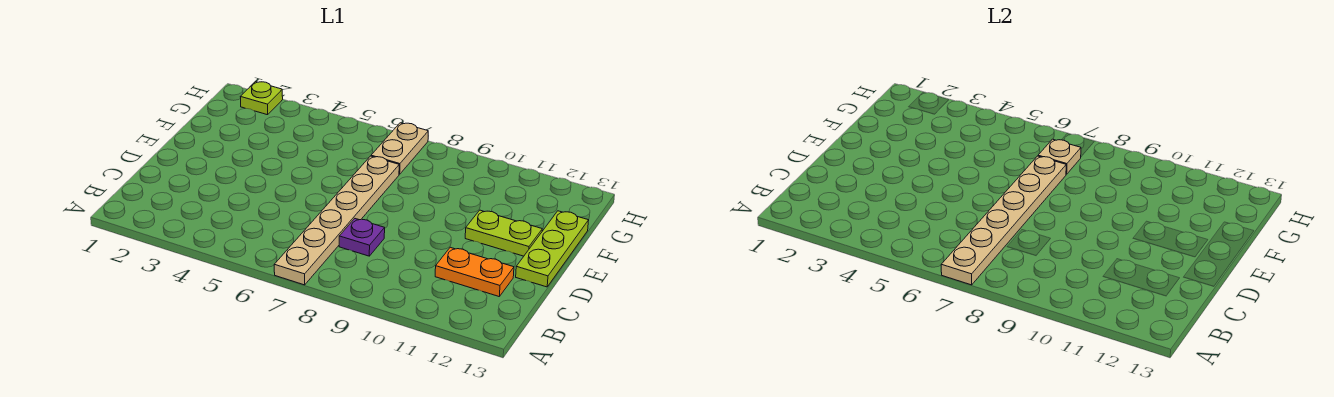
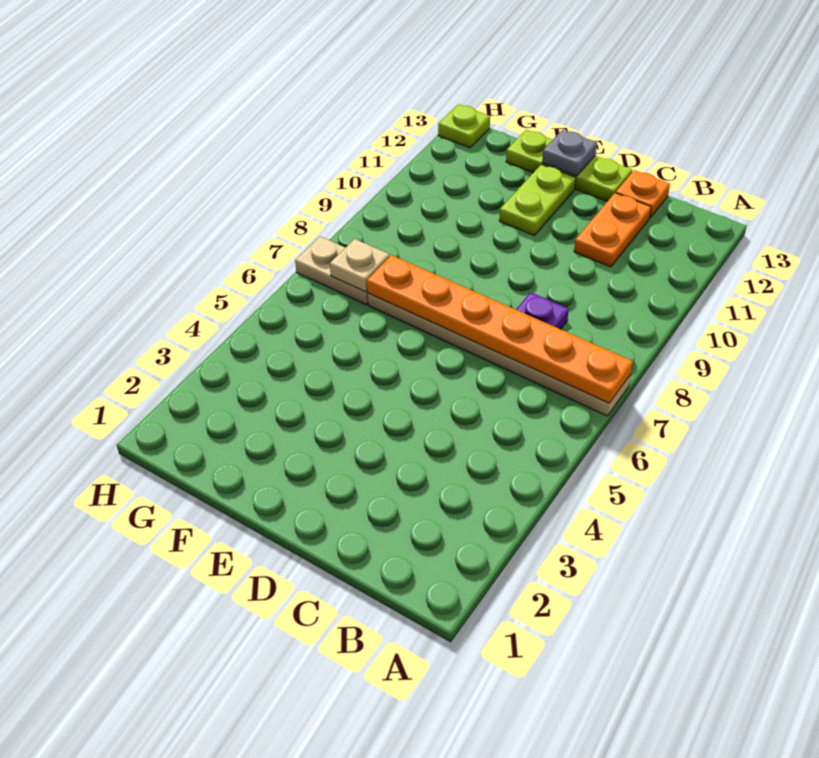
tan 1x6 plate [941,156,1066,285] -> orange 1x6 plate [367,255,633,403]
none -> orange 1x1 plate [616,170,670,218]
none -> grey 1x1 plate [542,130,597,176]
lime 1x1 plate [241,82,283,115] -> lime 1x1 plate moved to [438,104,490,148]

